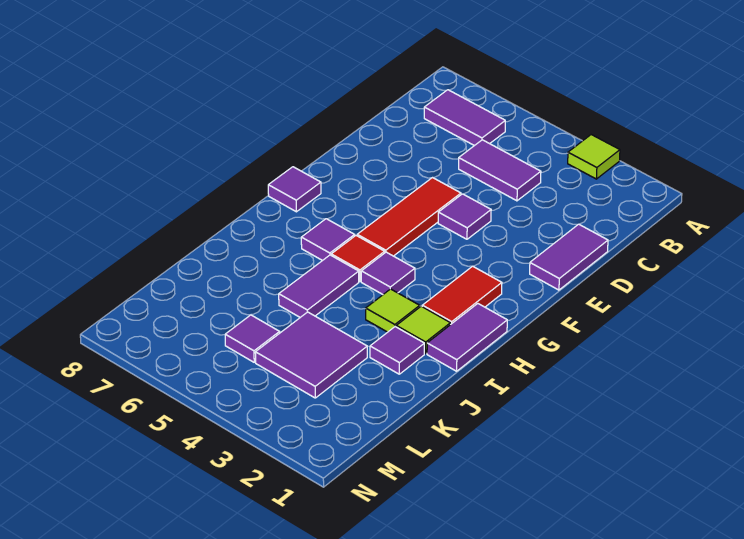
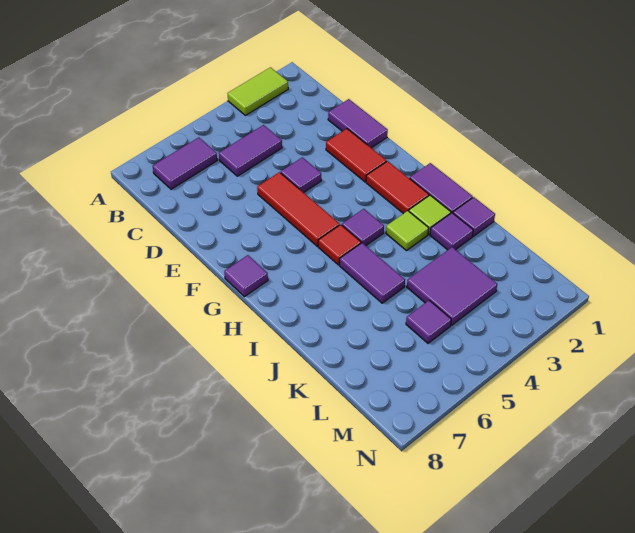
lime 1x1 tile [568,135,620,179] -> lime 1x2 tile [227,67,288,115]
none -> red 1x2 tile [326,129,387,182]
purple 1x1 tile [301,219,355,261] -> purple 1x1 tile moved to [453,197,495,236]

